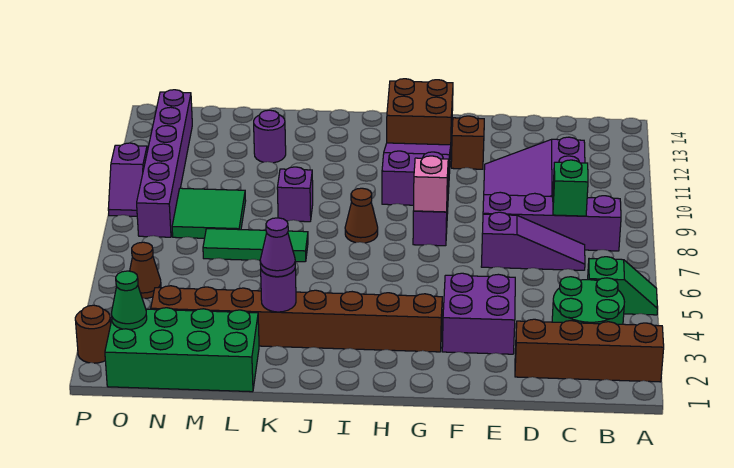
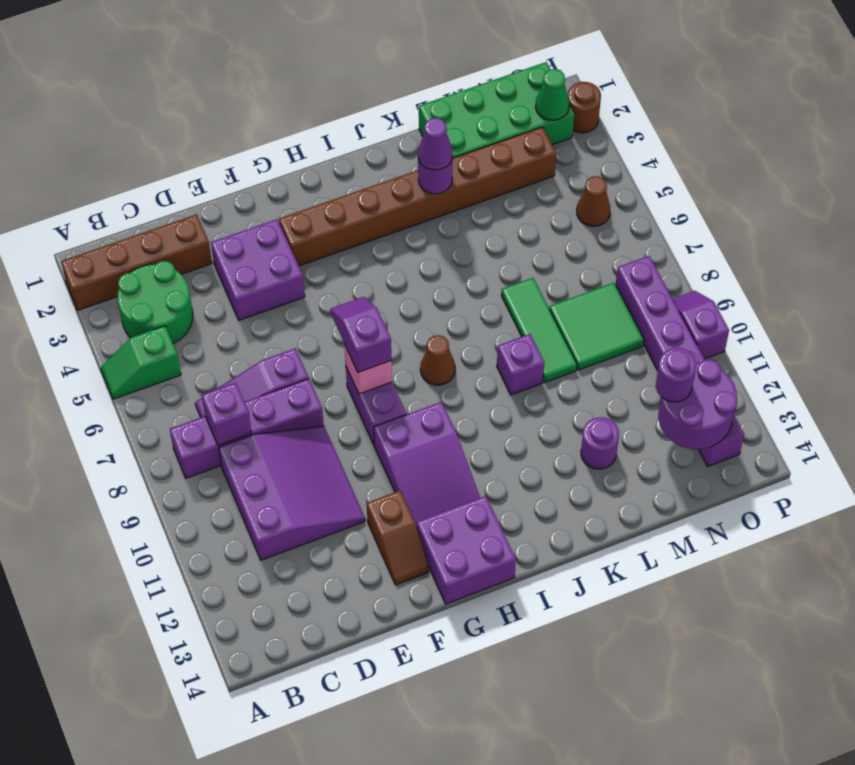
green 1x1 brick [553,160,588,216] -> purple 1x1 brick [202,383,251,445]
none -> purple 1x2 slope [330,297,391,372]
brown 2x2 brick [387,79,453,145] -> purple 2x2 brick [417,496,516,604]
green 1x3 tile [203,229,308,262] -> green 1x3 tile turned to [501,278,577,383]
none -> purple 2x2 round brick [658,359,737,449]
none -> purple 1x1 round brick [656,348,696,402]

